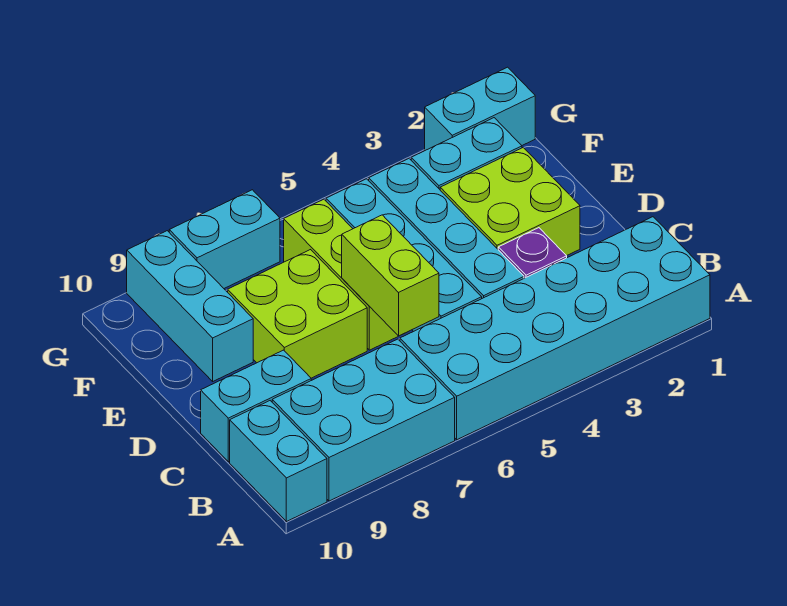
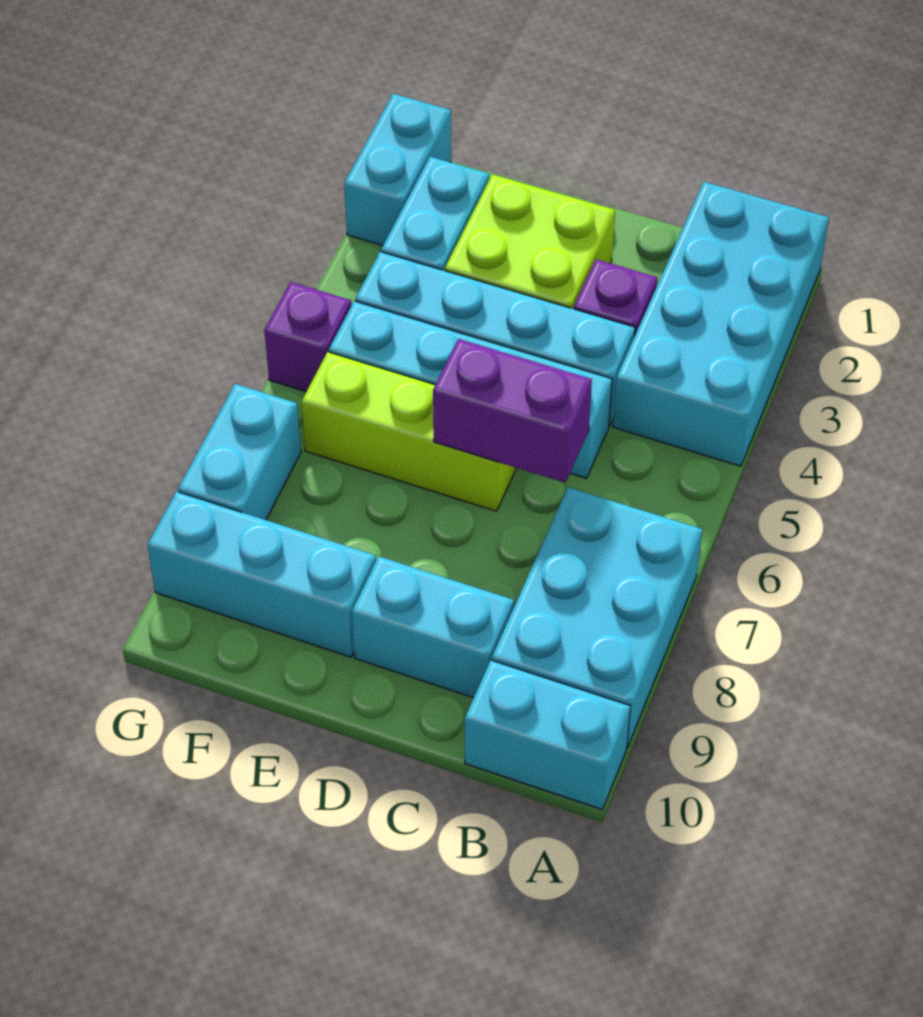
cyan 2x6 brick [400,217,710,440] -> cyan 2x4 brick [613,182,829,466]
lime 1x2 brick [342,215,439,336] -> purple 1x2 brick [433,339,592,483]
cyan 1x2 brick [201,350,311,462] -> cyan 1x2 brick turned to [352,557,514,698]
lime 2x2 brick [228,250,367,378] -> none
none -> purple 1x1 brick [264,282,351,392]

